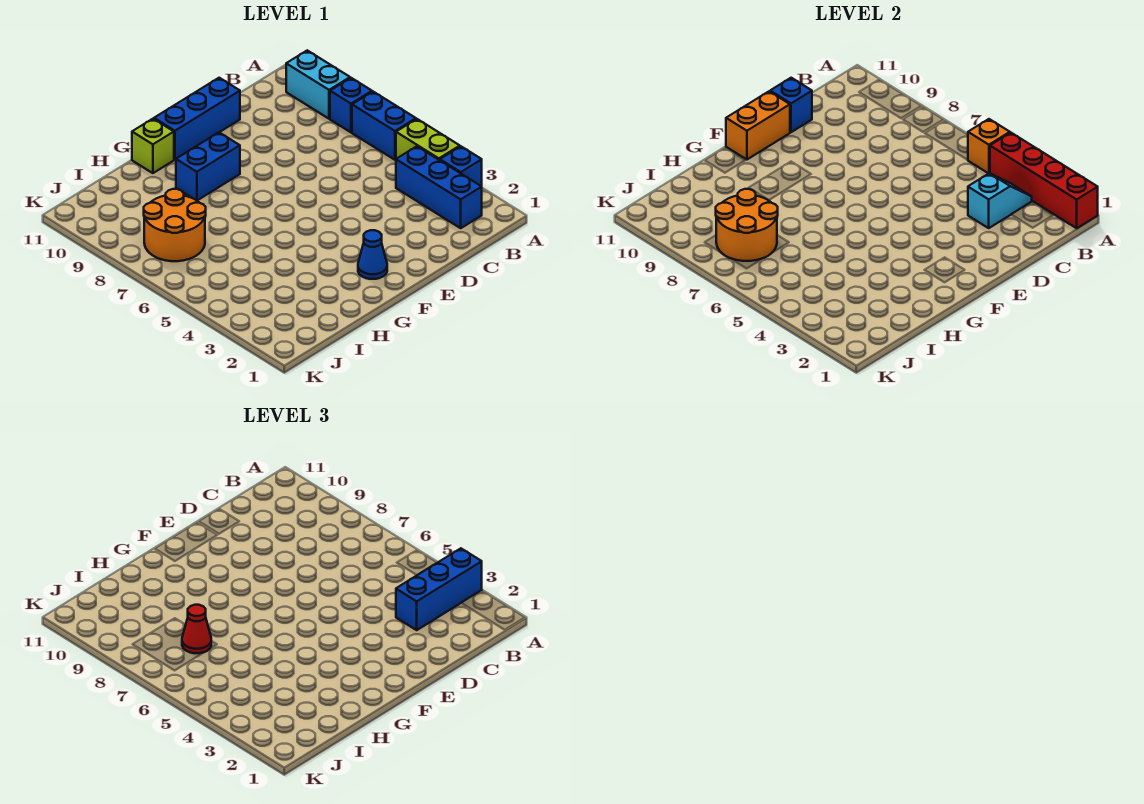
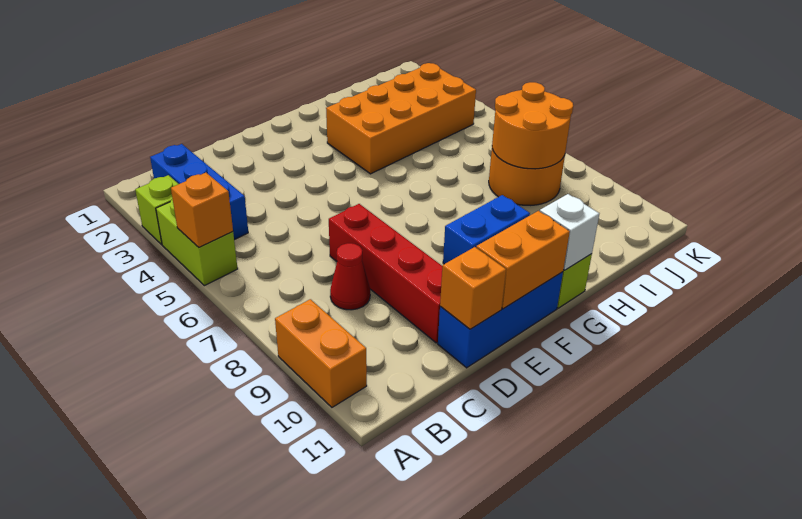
red 1x4 brick [990,133,1098,228] -> red 1x4 brick moved to [329,204,442,343]
blue 1x1 brick [440,146,482,186] -> lime 1x1 brick [135,175,178,244]
blue 1x3 brick [396,548,482,630] -> none
blue 1x2 brick [352,92,416,160] -> none
blue 1x1 brick [330,78,372,132] -> none
cyan 1x2 brick [286,50,350,119] -> orange 1x2 brick [275,299,367,407]
cyan 1x2 slope [968,173,1032,228] -> none
blue 1x1 brick [770,78,812,132] -> orange 1x1 brick [440,247,506,329]
blue 1x1 cone [358,230,387,279] -> none
none -> orange 2x4 brick [326,63,476,174]
none -> white 1x1 brick [540,194,599,270]
red 1x1 cone [182,605,211,653] -> red 1x1 cone moved to [330,243,370,310]

